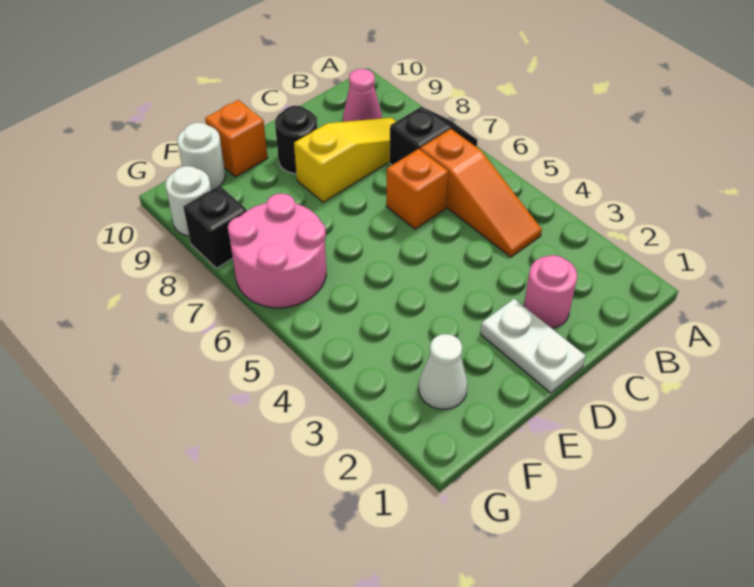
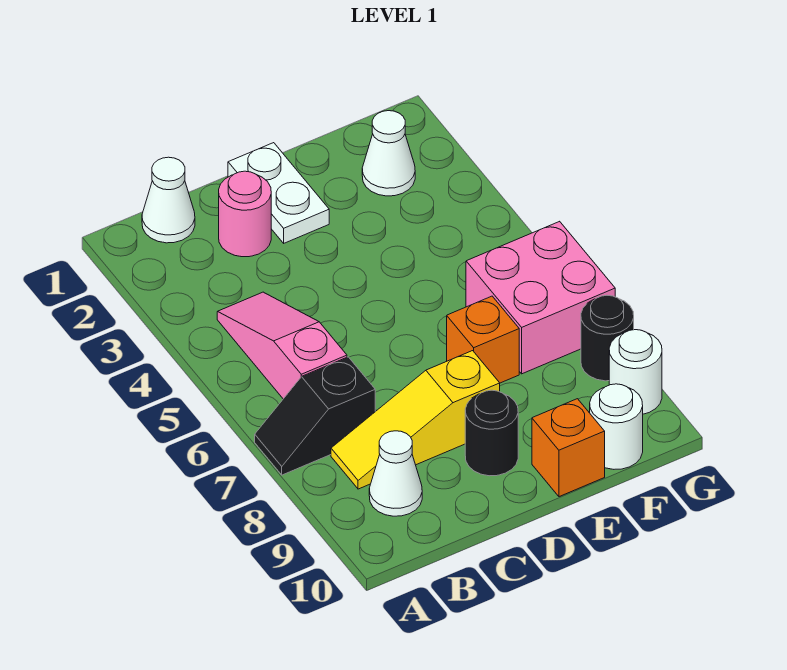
none -> white 1x1 cone [142,157,195,243]
orange 1x3 slope [420,129,542,257] -> pink 1x3 slope [217,292,347,399]
pink 1x1 cone [343,69,382,122] -> white 1x1 cone [369,431,422,516]
orange 1x1 brick [386,149,448,229] -> orange 1x1 brick moved to [447,296,519,383]
pink 2x2 round brick [228,194,326,308] -> pink 2x2 brick [466,221,615,374]
black 1x1 brick [183,185,247,268] -> black 1x1 round brick [581,295,634,381]

